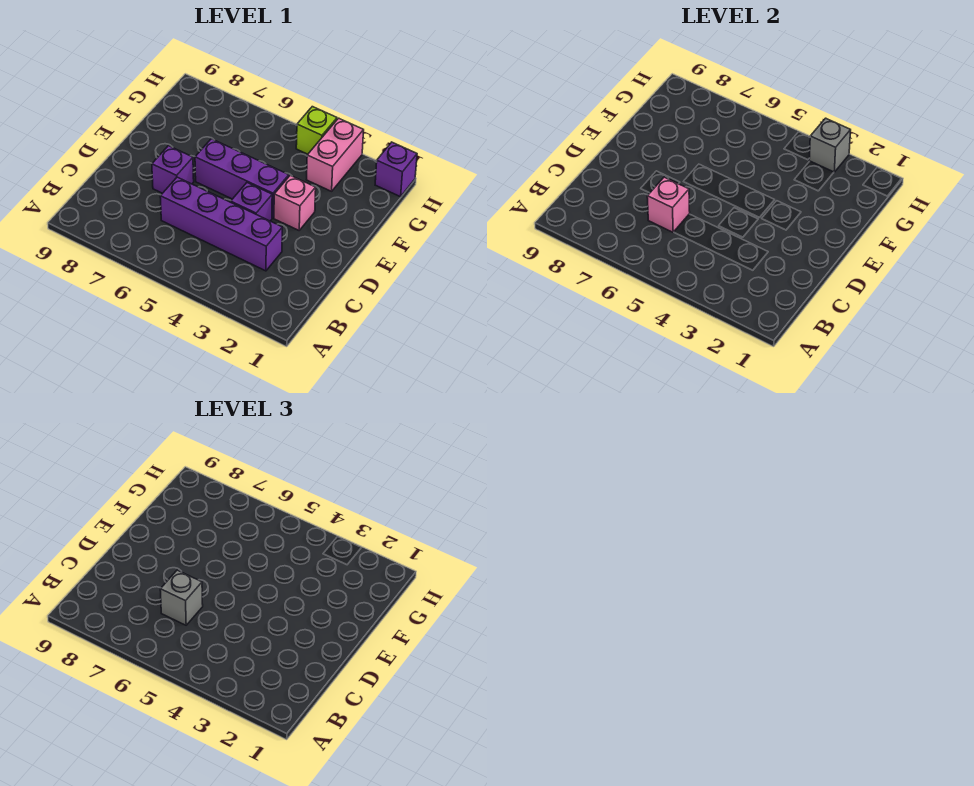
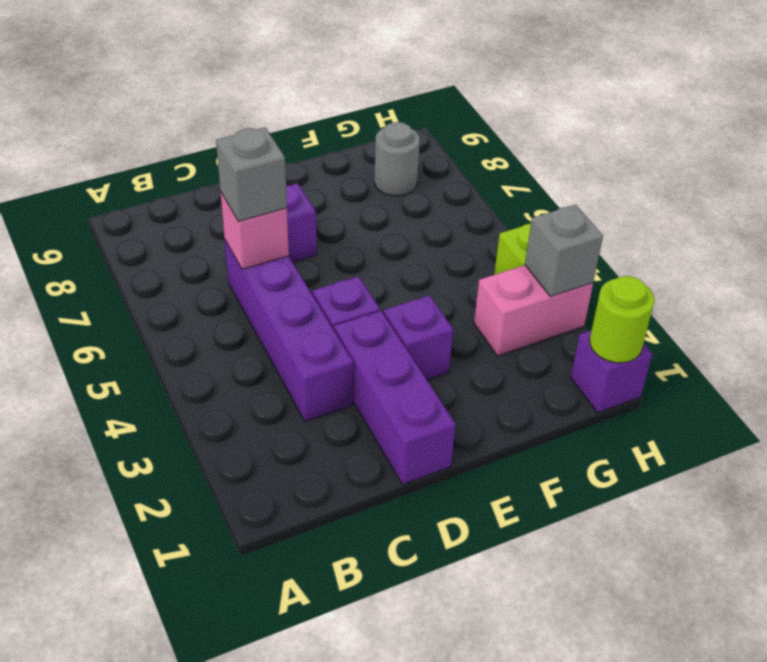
pink 1x1 brick [274,175,316,230] -> purple 1x1 brick [384,295,453,380]
purple 1x3 brick [195,139,289,218] -> purple 1x3 brick moved to [334,311,456,484]
none -> grey 1x1 round brick [374,122,420,196]
none -> lime 1x1 round brick [590,276,655,363]

